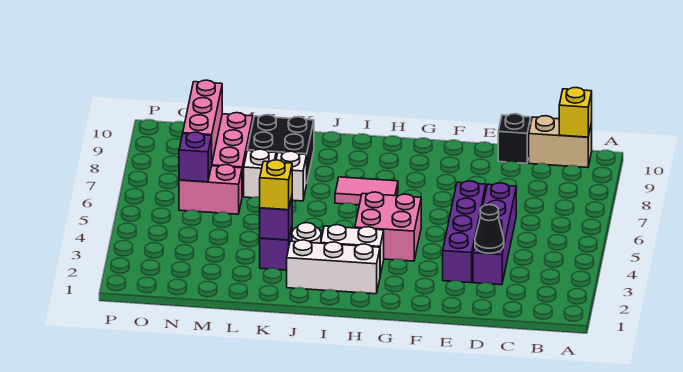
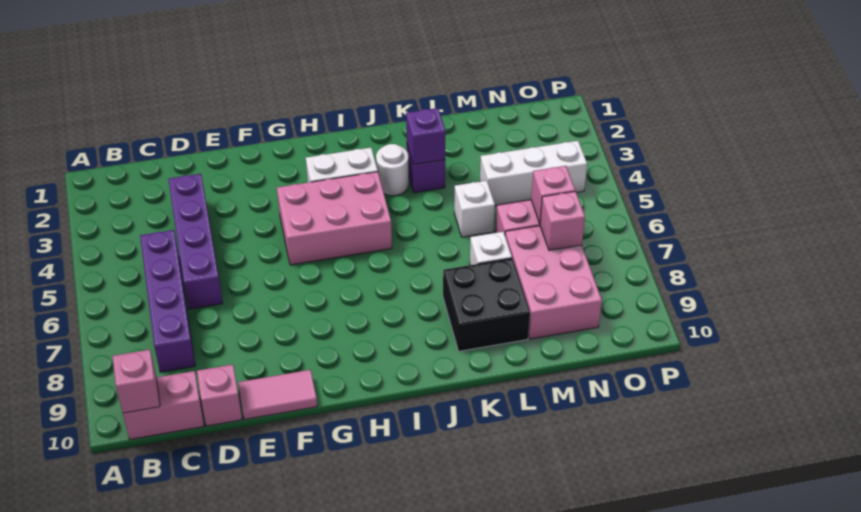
tan 1x2 brick [529,116,592,168] -> pink 1x2 brick [123,371,204,439]
yellow 1x1 brick [559,88,592,137] -> pink 1x1 brick [113,350,160,413]
black 1x1 cone [475,205,504,253] -> none
black 1x1 brick [498,114,531,163] -> pink 1x1 brick [197,365,242,426]
purple 1x4 brick [443,181,486,283] -> purple 1x4 brick moved to [140,230,195,372]
pink 2x2 brick [355,192,421,261] -> pink 2x3 brick [277,172,392,265]
white 1x3 brick [287,240,380,294] -> white 1x3 brick moved to [480,141,587,205]
pink 1x2 tile [335,177,398,205] -> pink 1x2 tile moved to [238,370,317,420]
yellow 1x1 brick [260,160,292,210] -> none
white 1x1 brick [276,151,307,201] -> white 1x1 brick moved to [454,181,495,237]
purple 1x1 brick [179,132,212,182] -> pink 1x1 brick [531,166,575,223]
pink 1x3 brick [183,80,222,161] -> pink 1x1 brick [540,191,585,250]

